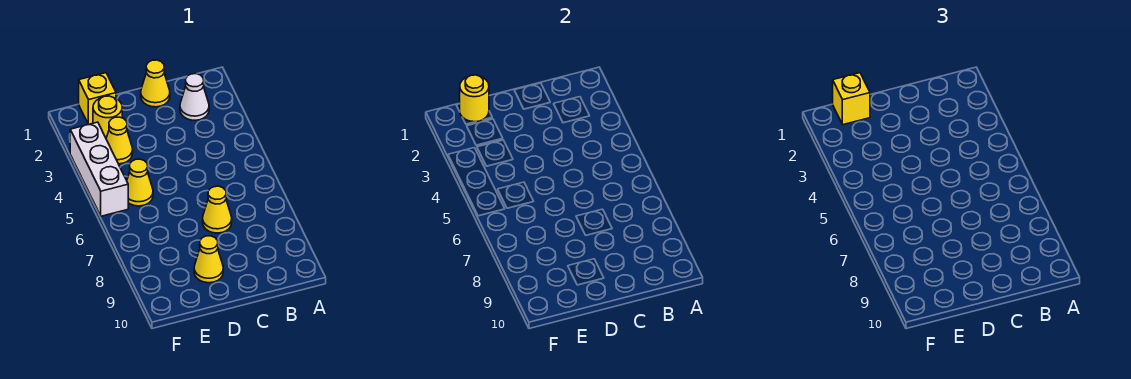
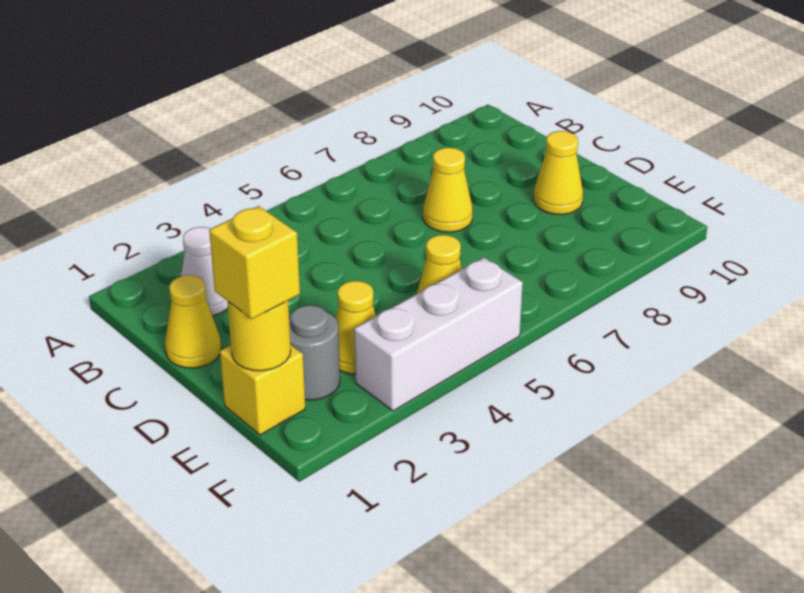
yellow 1x1 round brick [93,96,122,138] -> grey 1x1 round brick [289,305,340,400]

